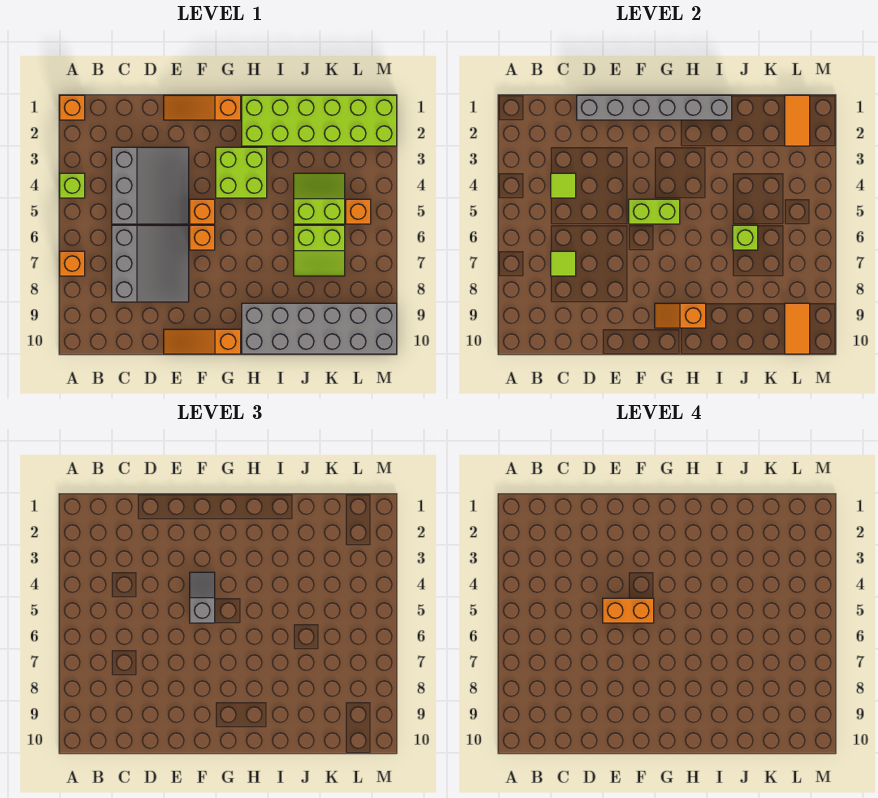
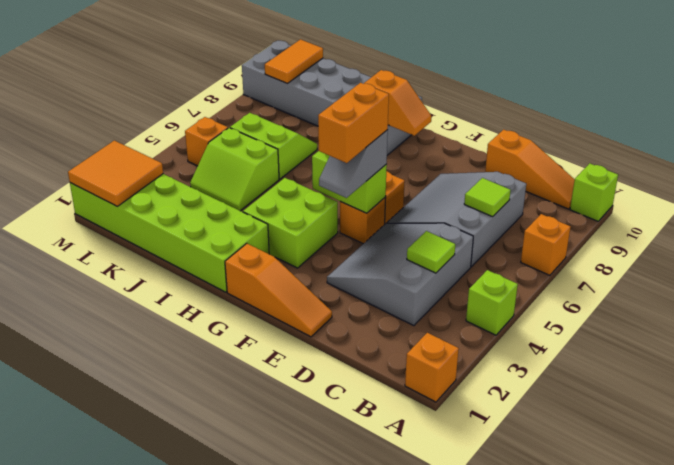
grey 1x6 brick [577,95,732,120] -> none
orange 1x2 brick [603,598,654,623] -> orange 1x2 brick turned to [318,83,389,163]
orange 1x3 slope [164,329,241,354] -> orange 1x3 slope moved to [485,129,575,209]
lime 1x1 brick [733,225,758,250] -> lime 1x1 brick moved to [570,163,618,221]
orange 1x2 tile [785,95,810,146] -> orange 2x2 tile [68,141,163,207]

